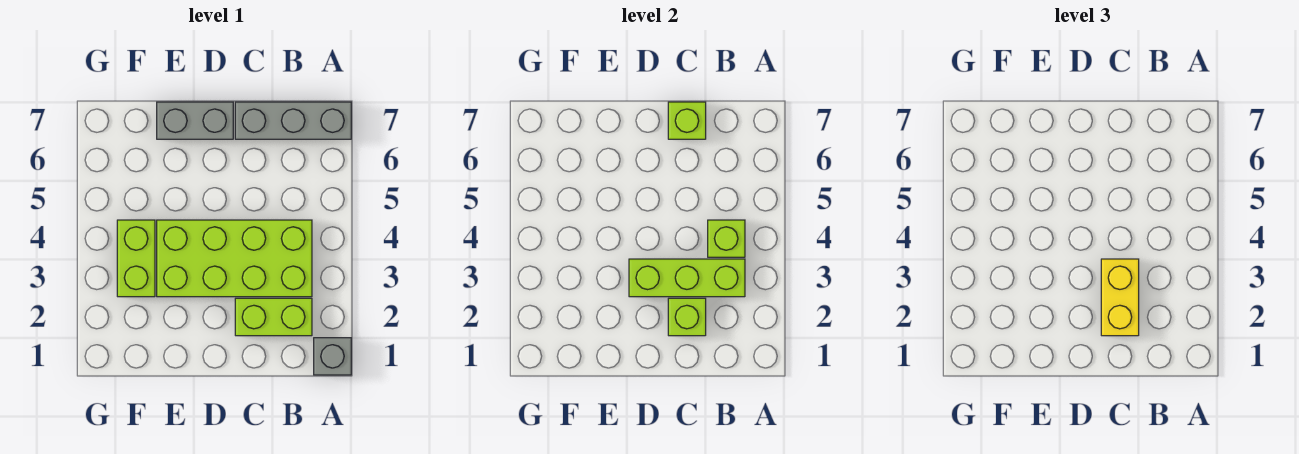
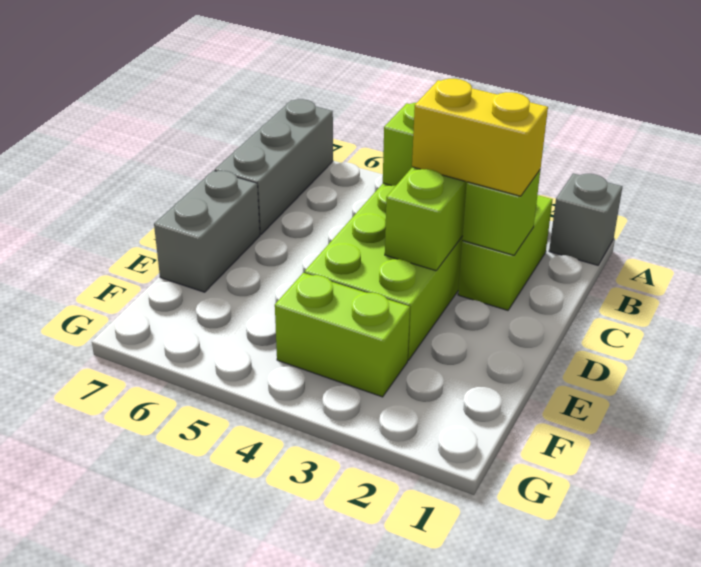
lime 1x1 brick [668,102,706,139] -> none

